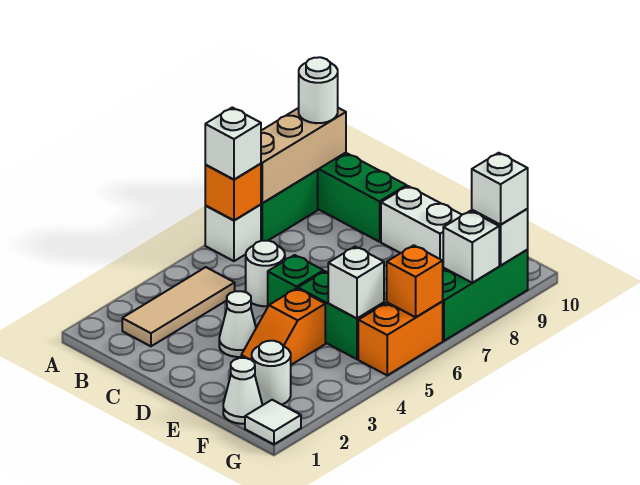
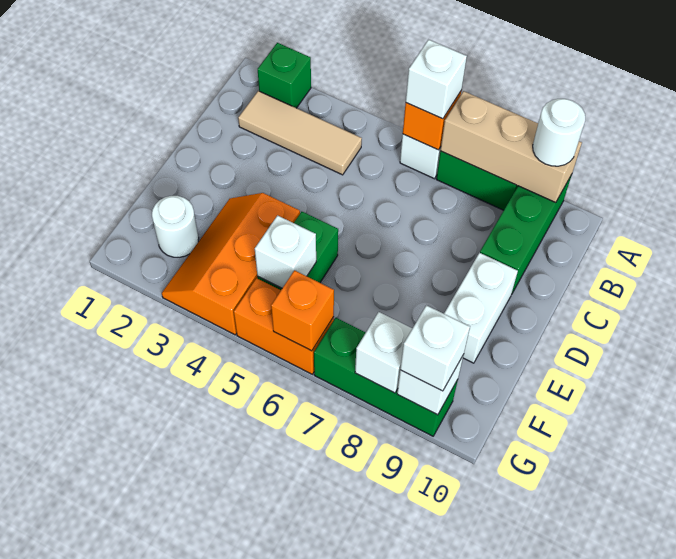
white 1x1 round brick [246,241,285,306] -> none
white 1x1 cone [219,291,256,357] -> none
green 1x1 brick [268,255,323,306] -> green 1x1 brick moved to [258,43,311,108]
orange 1x2 slope [241,288,325,365] -> orange 2x3 slope [162,193,300,335]
white 1x1 cone [223,358,262,424] -> none
white 1x1 tile [245,400,301,444] -> none

